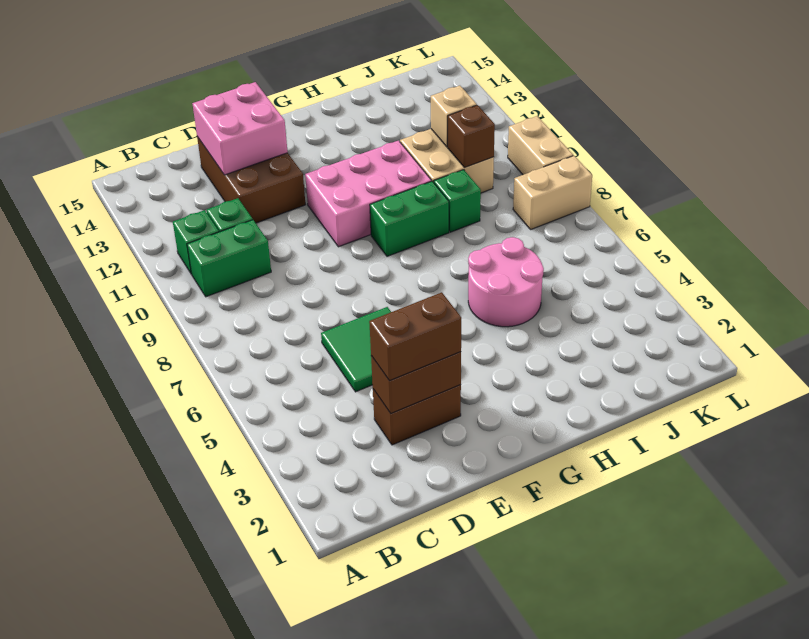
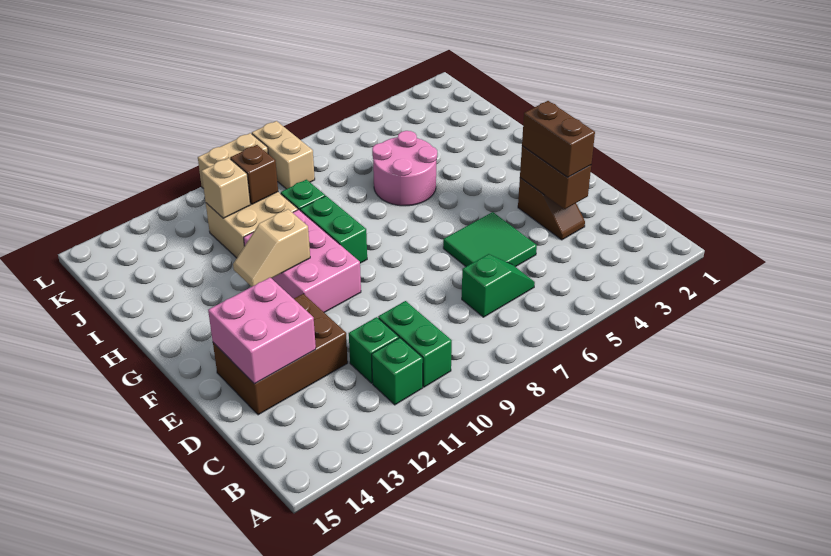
none -> green 1x2 slope [462,254,535,317]
brown 1x2 brick [373,385,461,445] -> brown 1x2 slope [518,178,585,240]
none -> tan 1x2 slope [233,209,310,287]

